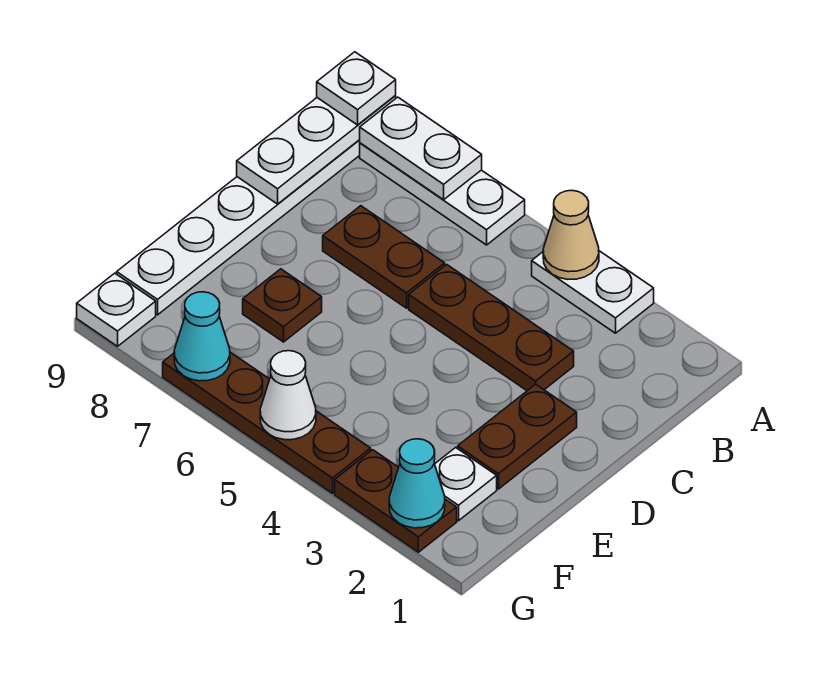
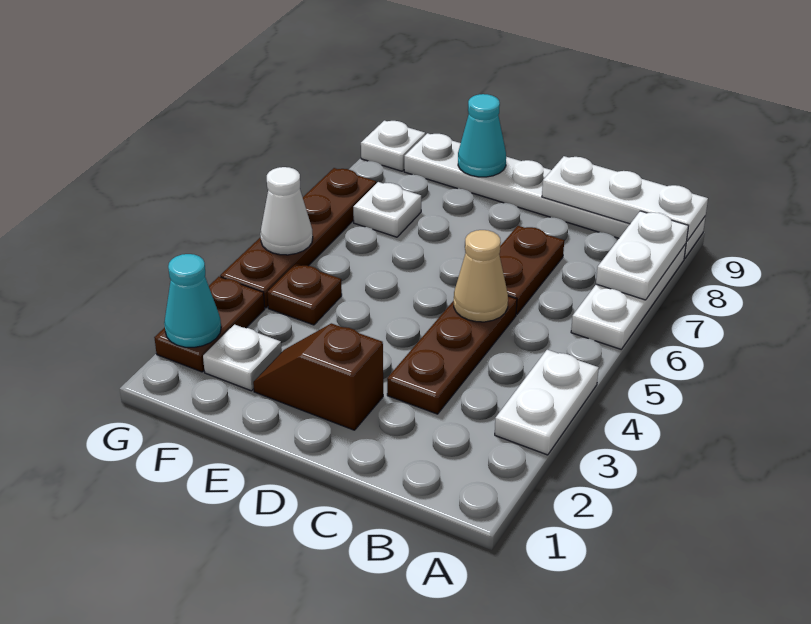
tan 1x1 cone [543,190,599,279] -> tan 1x1 cone moved to [454,230,508,322]
white 1x1 plate [317,52,396,125] -> white 1x1 plate moved to [353,182,421,237]
brown 1x2 plate [458,384,577,489] -> brown 1x2 slope [253,323,383,430]
brown 1x1 plate [243,269,322,342] -> brown 1x1 plate moved to [267,264,342,325]
cyan 1x1 cone [174,292,230,381] -> cyan 1x1 cone moved to [458,94,506,177]

